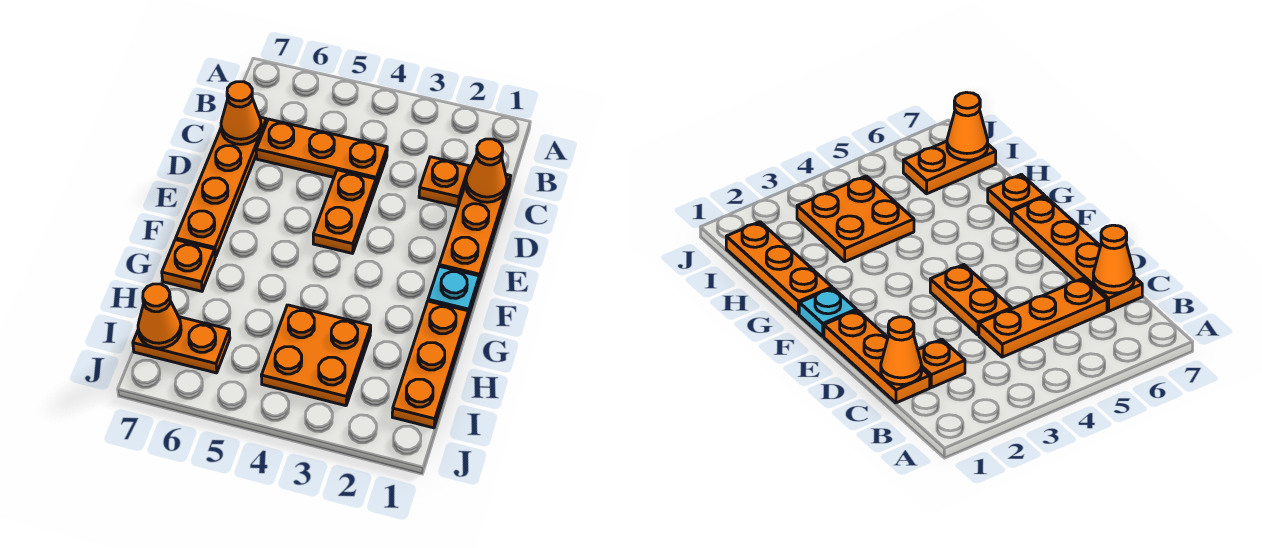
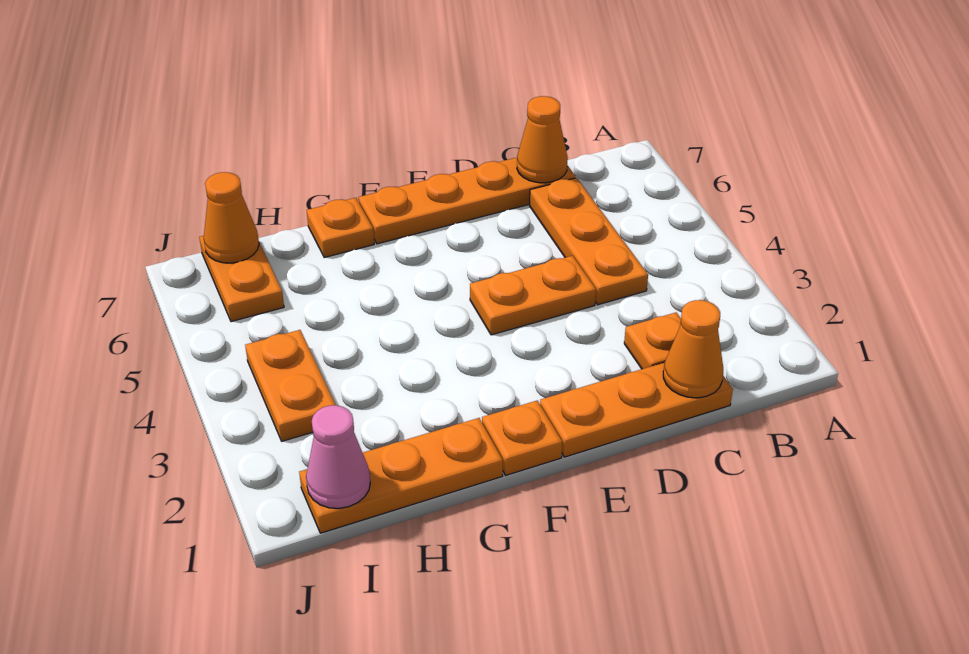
cyan 1x1 plate [428,266,479,317] -> orange 1x1 plate [482,400,562,475]
orange 2x2 plate [261,305,371,406] -> orange 1x2 plate [245,330,335,441]
none -> pink 1x1 cone [306,405,370,508]

